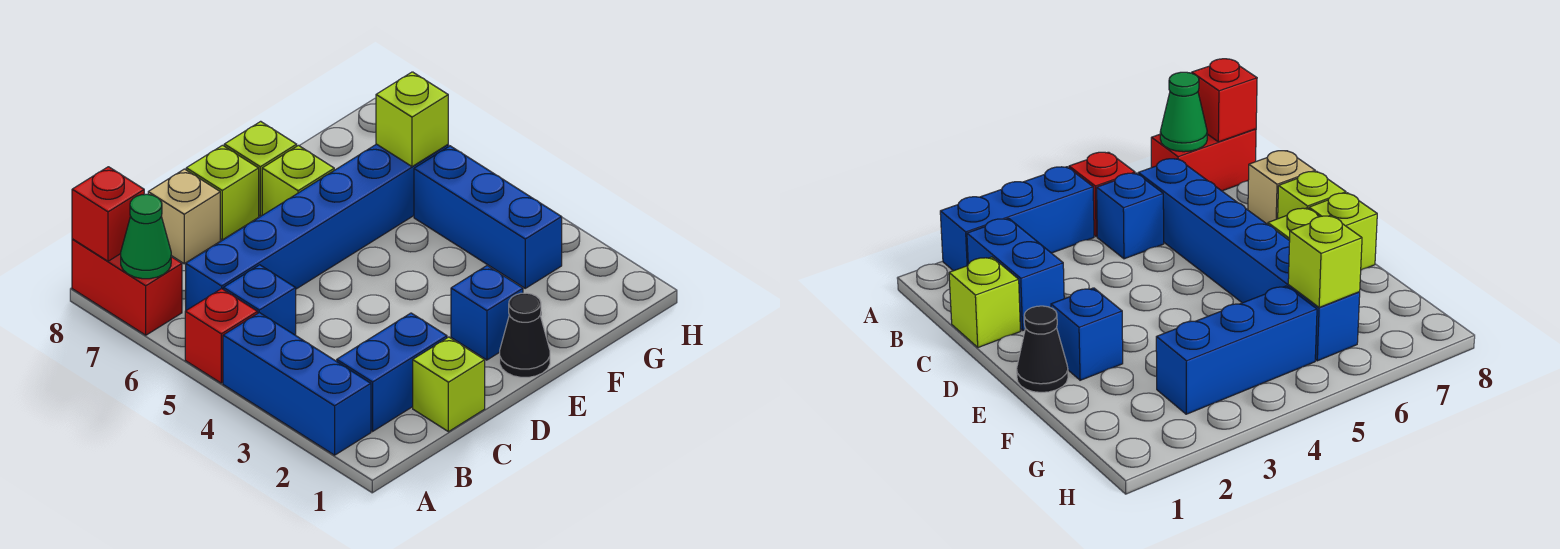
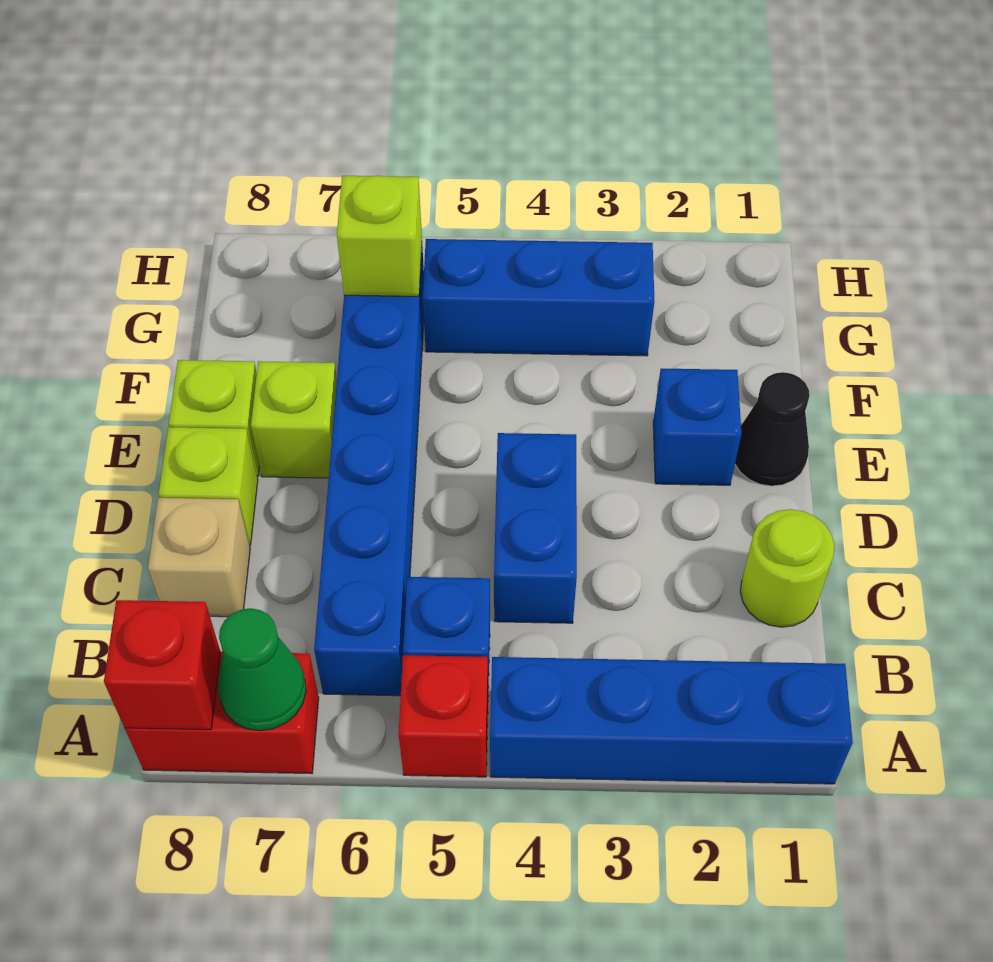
blue 1x3 brick [223,313,371,455] -> blue 1x4 brick [490,657,853,784]
blue 1x2 brick [337,313,447,431] -> blue 1x2 brick moved to [494,433,577,623]
lime 1x1 brick [413,337,485,432] -> lime 1x1 round brick [740,509,834,627]

